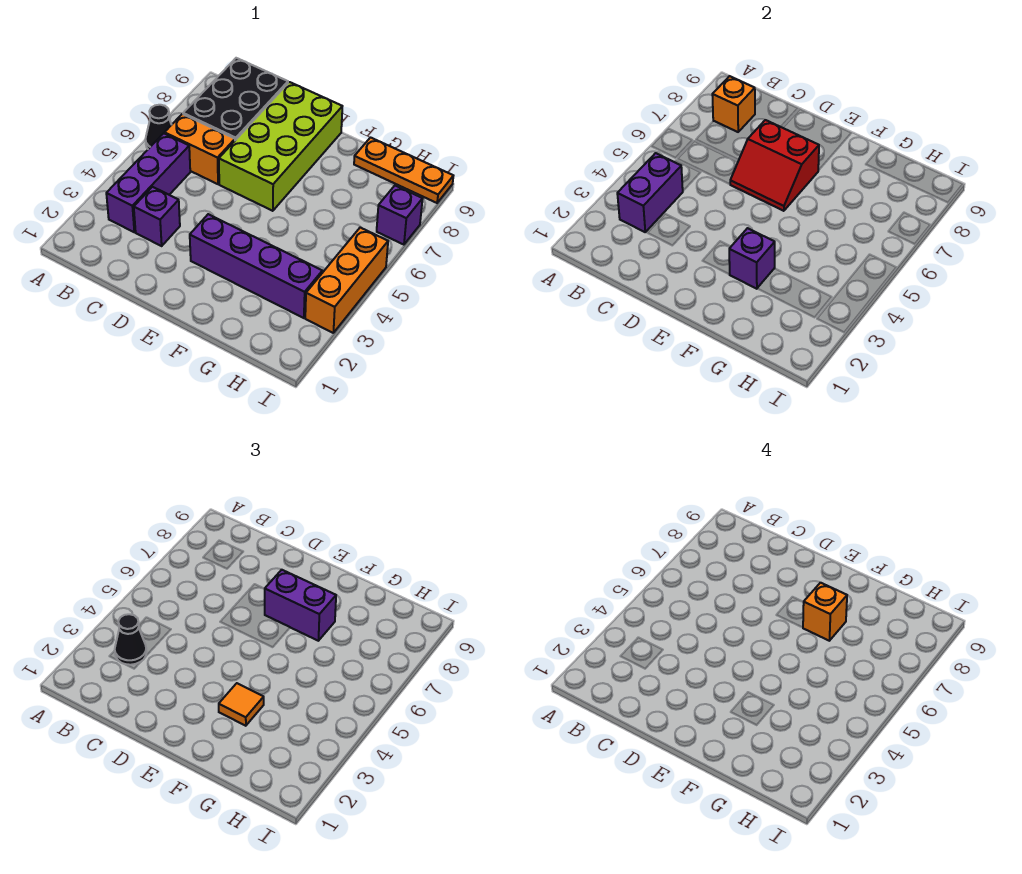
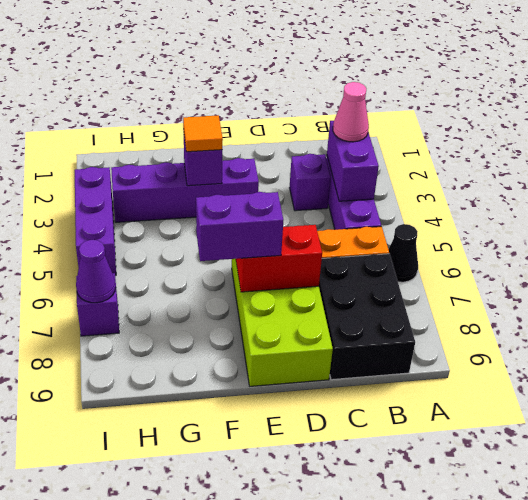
black 1x1 cone [115,614,147,665] -> pink 1x1 cone [333,82,369,142]
orange 1x1 brick [712,76,755,132] -> none
orange 1x1 brick [803,583,847,641] -> none
orange 1x3 plate [354,138,453,203] -> none
orange 1x3 brick [305,228,388,333] -> purple 1x3 brick [75,167,116,275]
none -> purple 1x1 cone [76,240,116,303]

